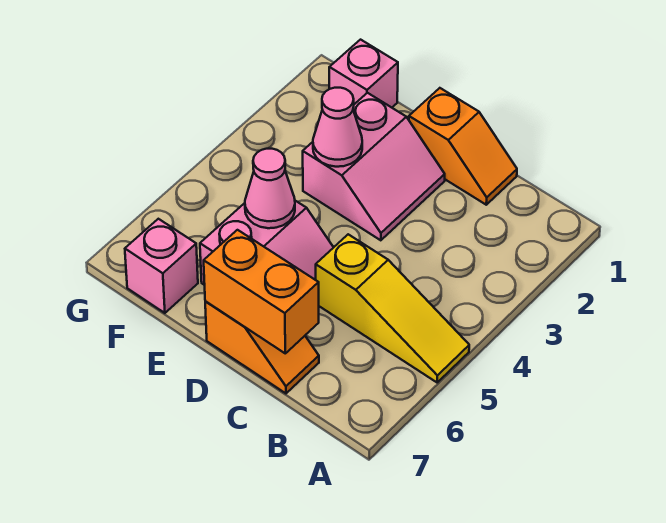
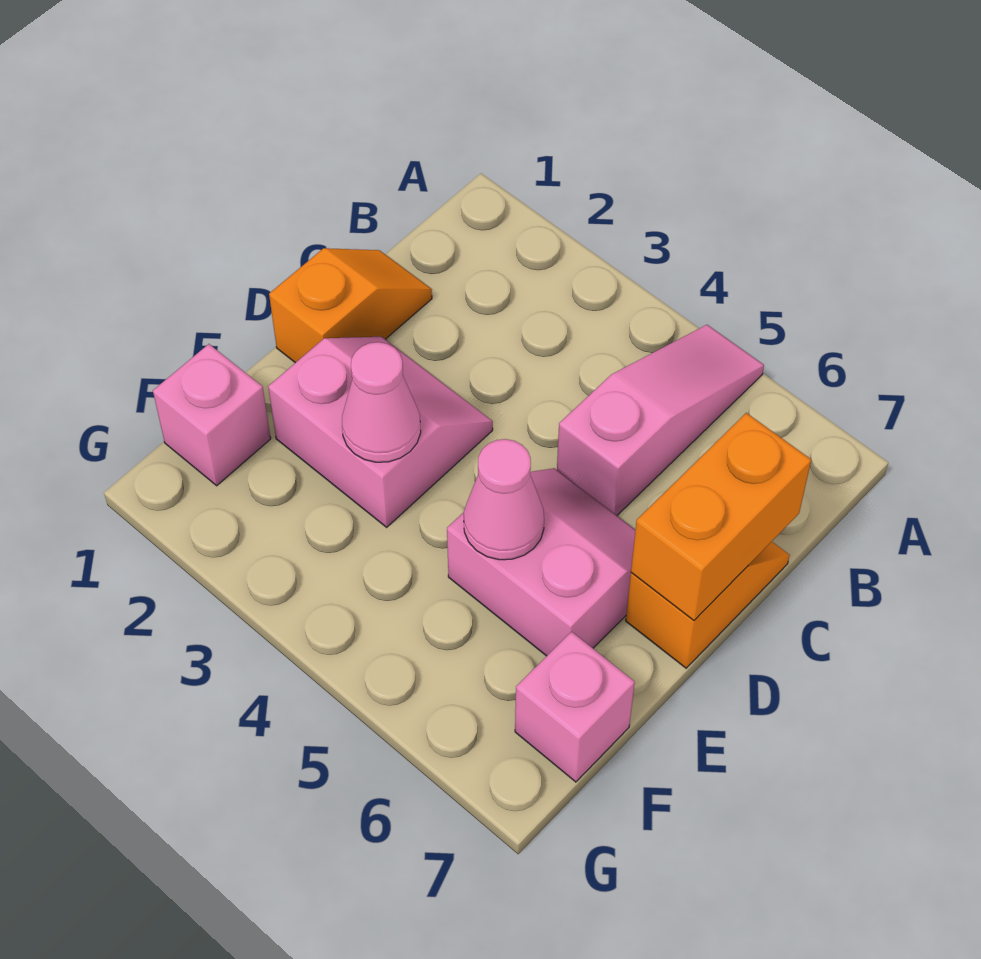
yellow 1x3 slope [316,234,469,382] -> pink 1x3 slope [557,325,764,515]

